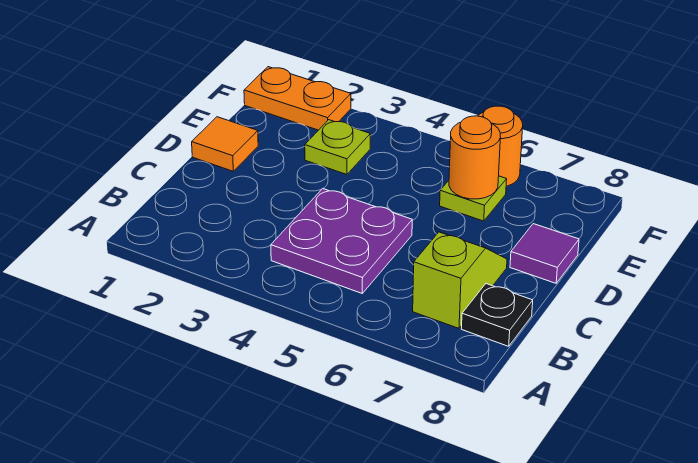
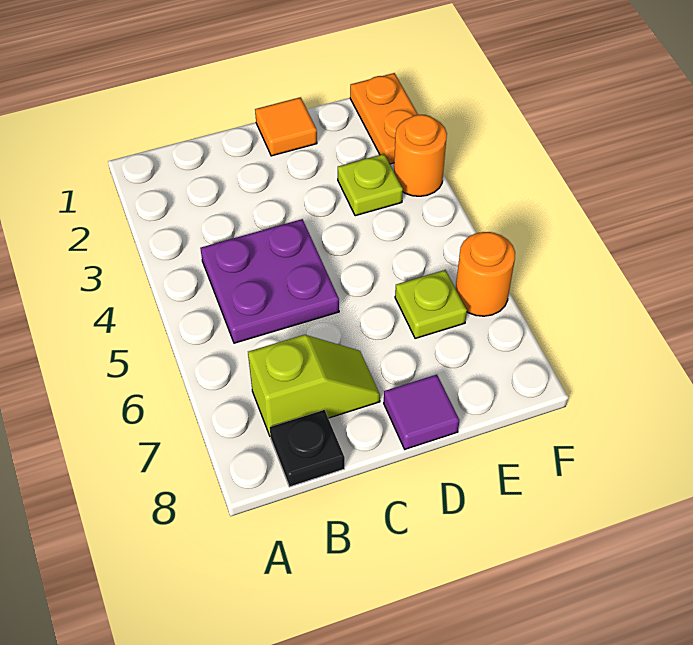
orange 1x1 round brick [449,116,500,199] -> orange 1x1 round brick moved to [394,115,447,196]

